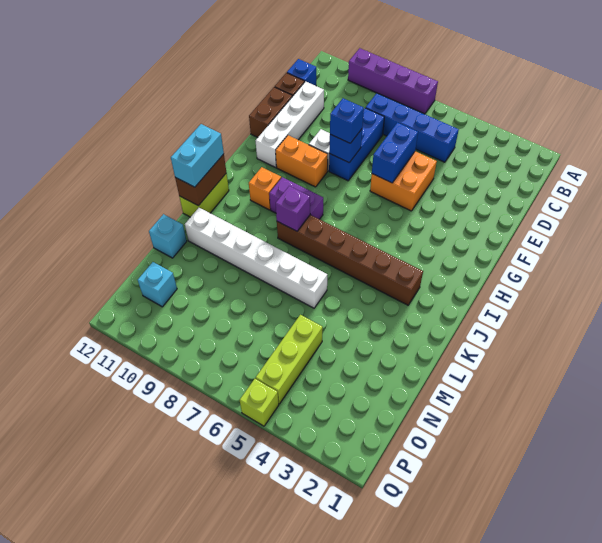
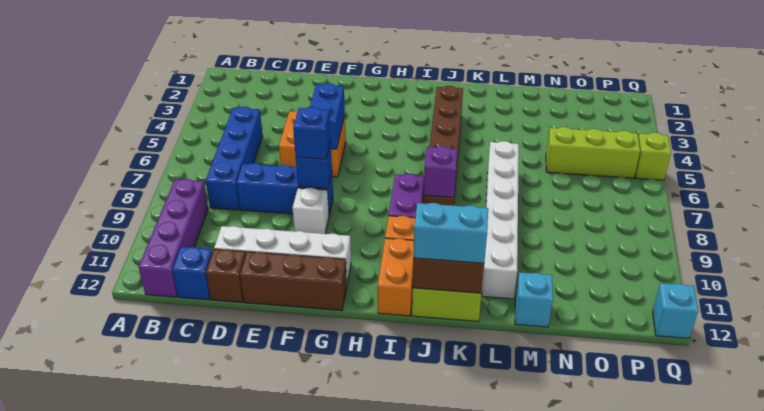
purple 1x4 brick [348,48,438,114] -> purple 1x4 brick moved to [139,179,208,297]
blue 1x2 brick [372,123,418,183] -> blue 1x2 brick turned to [310,83,345,149]
brown 1x2 brick [249,87,292,137] -> brown 1x3 brick [240,252,347,311]
orange 1x2 brick [276,135,328,187] -> orange 1x2 brick moved to [378,238,414,316]
cyan 1x1 brick [138,262,177,307] -> cyan 1x1 brick moved to [653,283,698,339]

